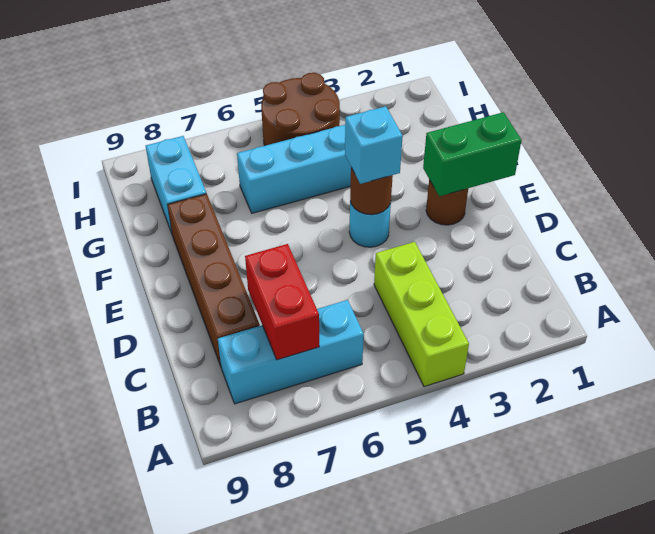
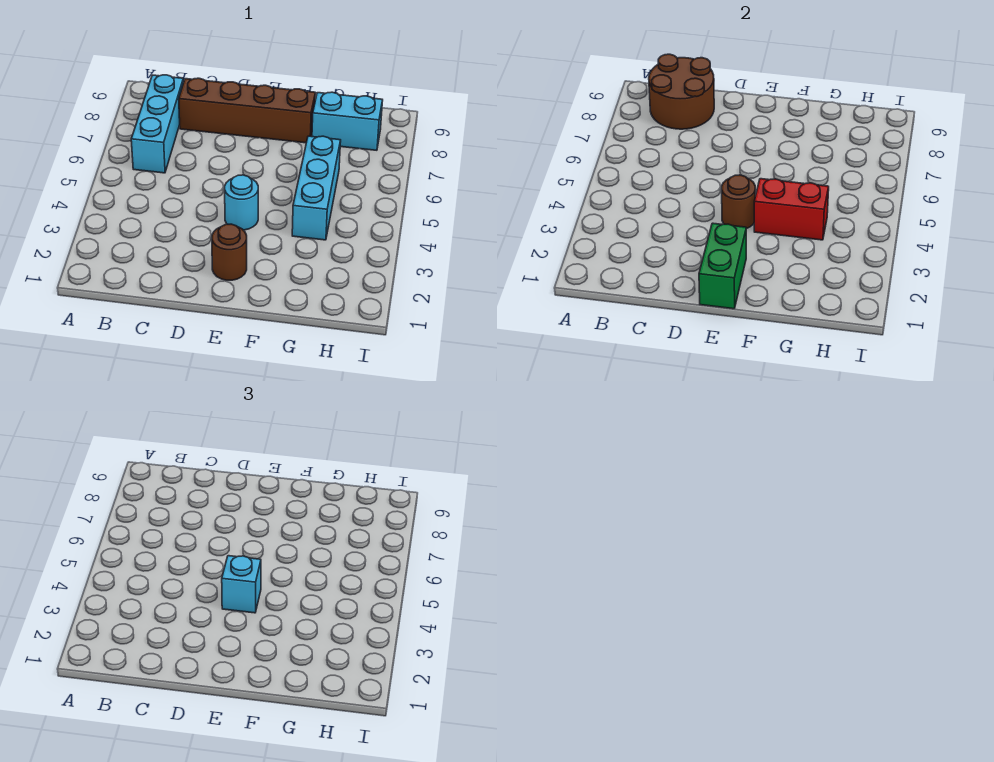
lime 1x3 brick [374,242,469,387] -> none
red 1x2 brick [245,244,319,360] -> red 1x2 brick moved to [754,179,829,240]
brown 2x2 round brick [261,73,340,146] -> brown 2x2 round brick moved to [649,54,714,129]

